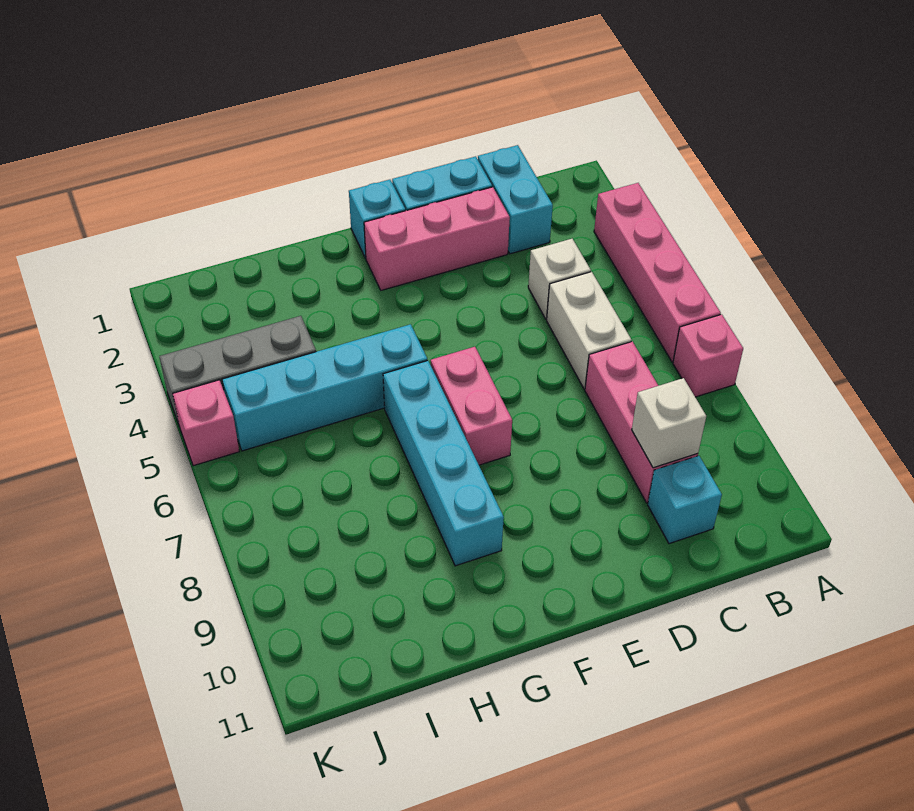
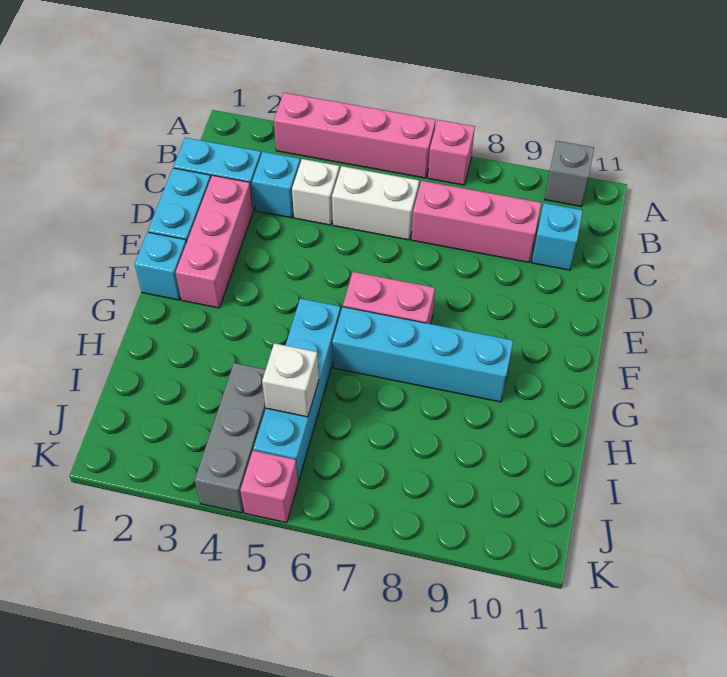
none -> grey 1x1 brick [544,141,594,207]
none -> cyan 1x1 brick [252,152,300,218]
white 1x1 brick [632,378,706,468] -> white 1x1 brick moved to [262,343,319,417]

